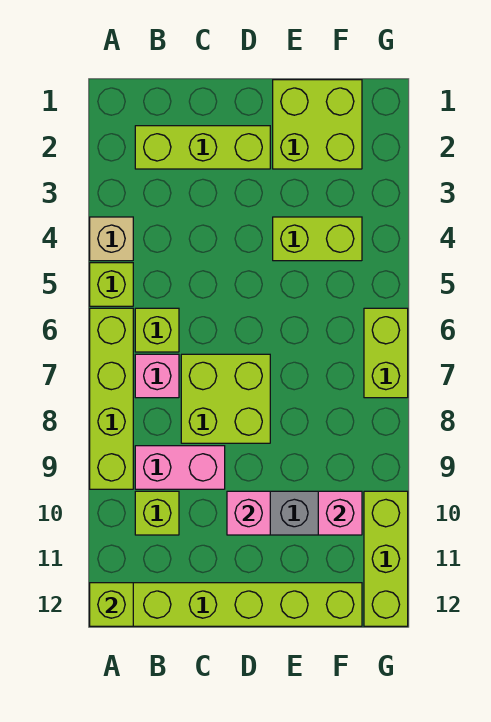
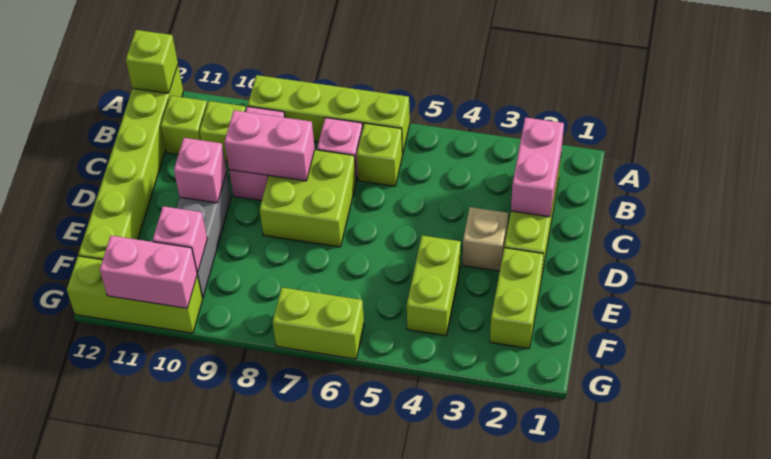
tan 1x1 brick [90,217,133,261] -> tan 1x1 brick moved to [463,207,509,271]
lime 1x1 brick [90,263,133,306] -> lime 1x1 brick moved to [161,96,207,154]
none -> pink 1x2 brick [511,118,564,217]
none -> pink 1x2 brick [224,110,315,181]
lime 2x2 brick [273,80,362,169] -> lime 1x2 brick [490,248,544,349]
none -> pink 1x2 brick [100,236,197,308]

